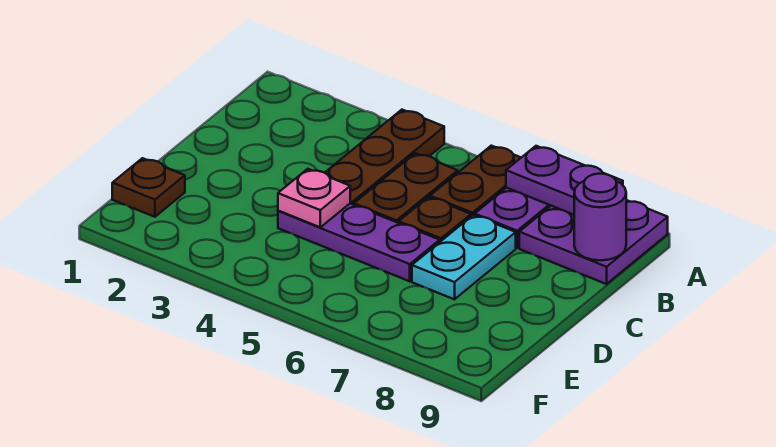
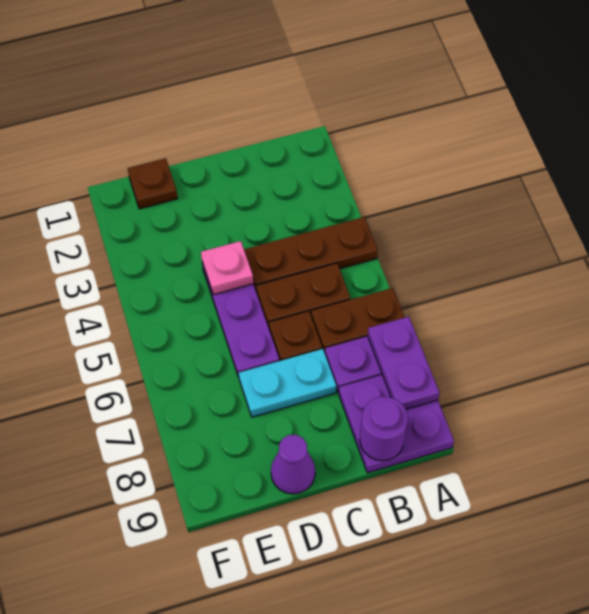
none -> purple 1x1 cone [271,435,315,494]

